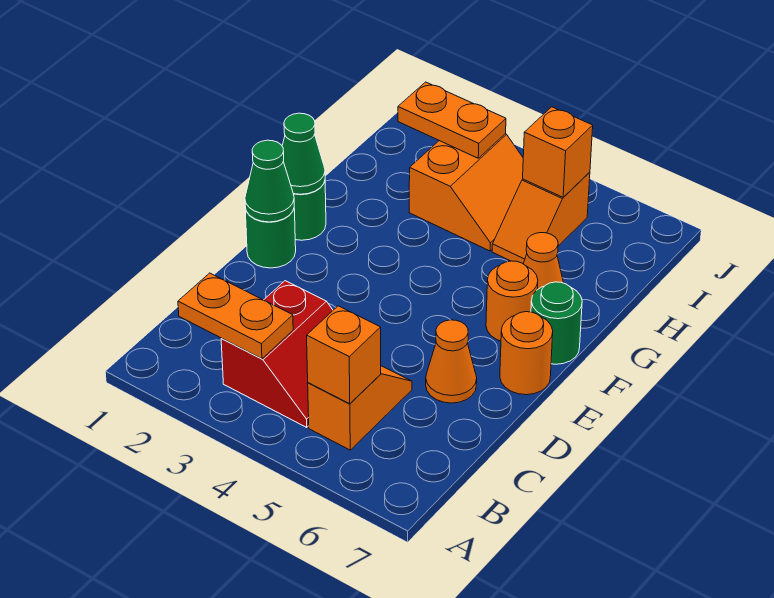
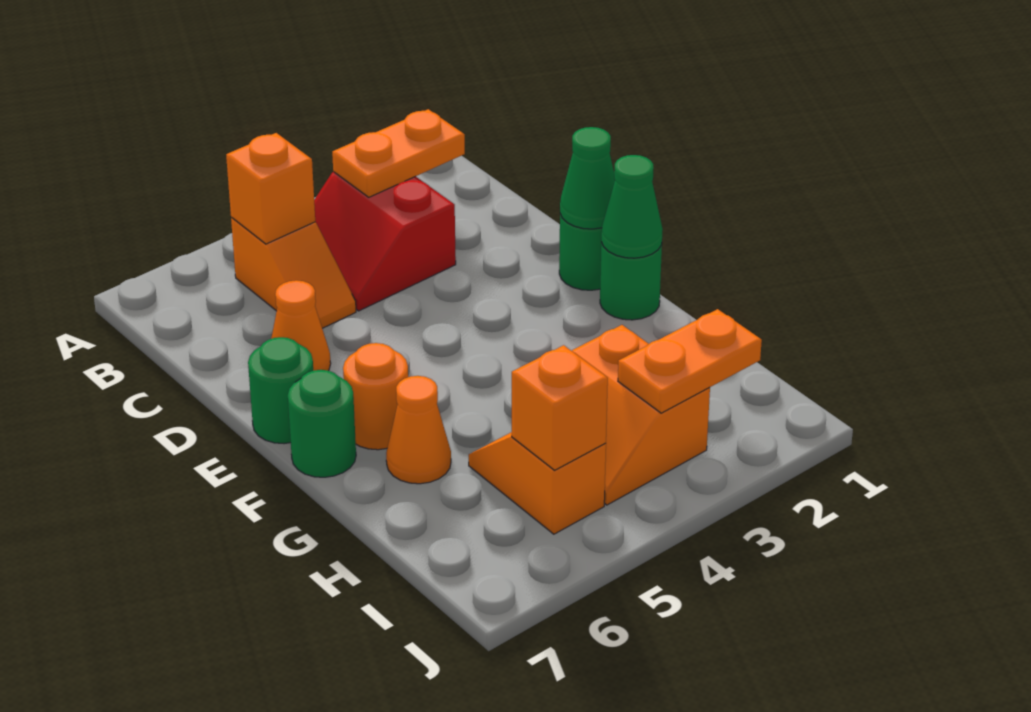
orange 1x1 round brick [500,312,553,395] -> green 1x1 round brick [248,337,313,444]

